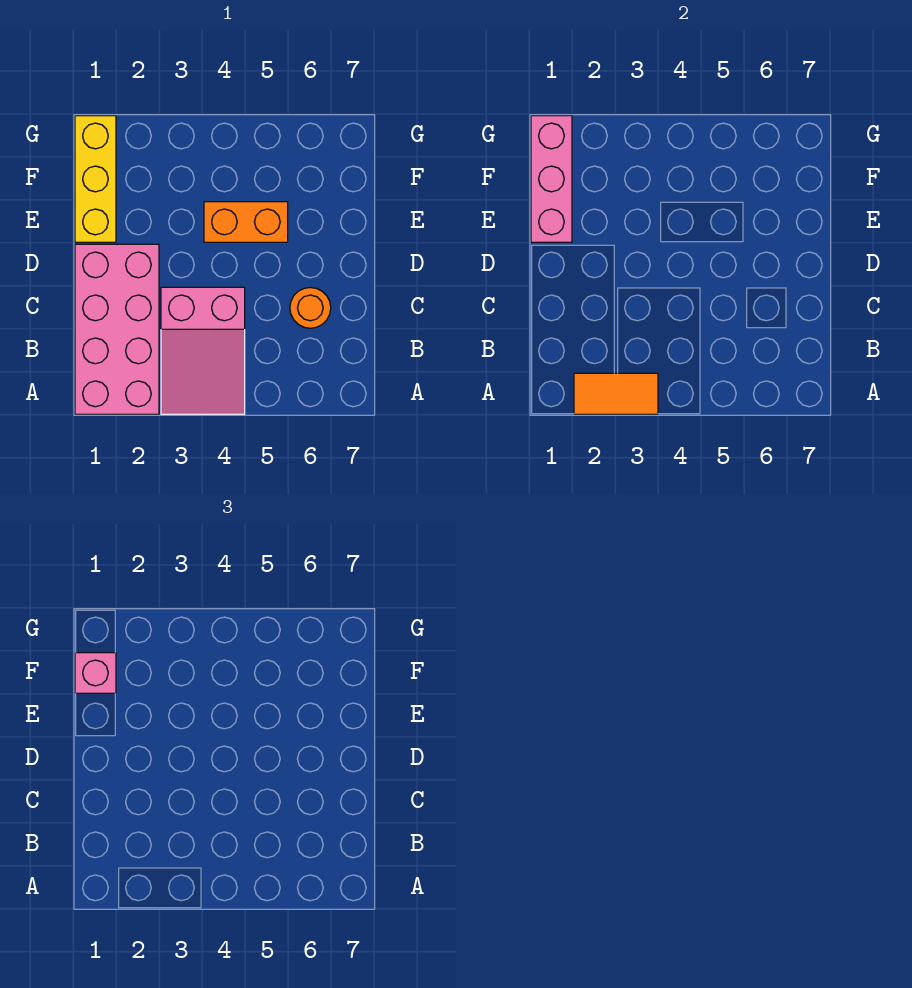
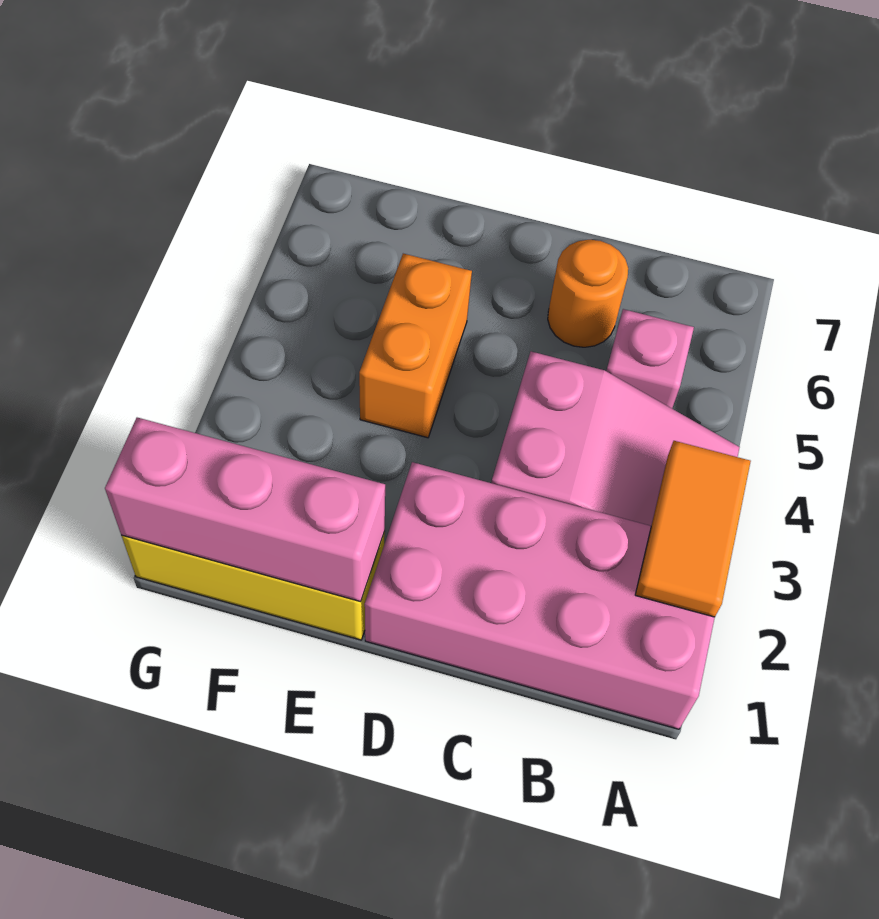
pink 1x1 brick [75,653,116,693] -> pink 1x1 brick moved to [606,309,694,408]

